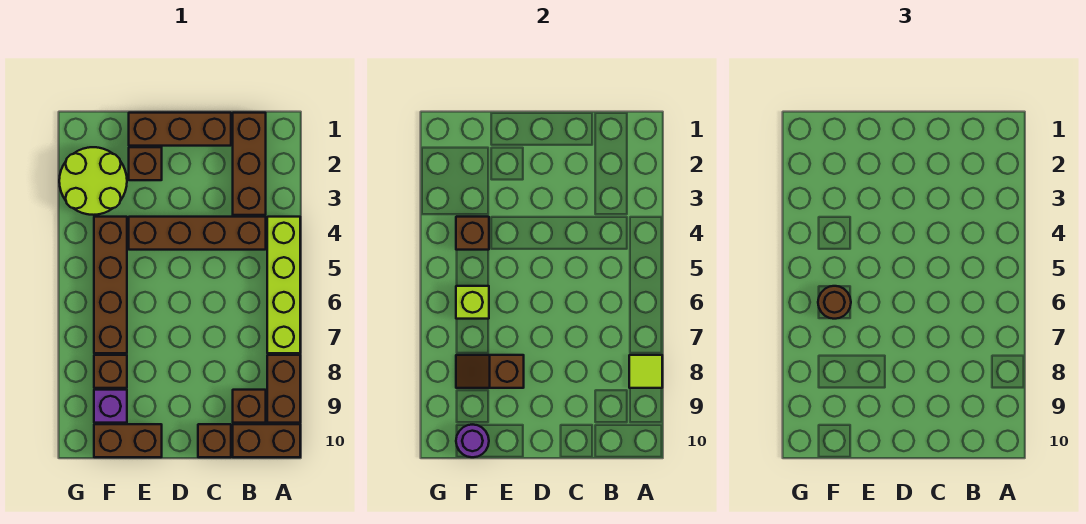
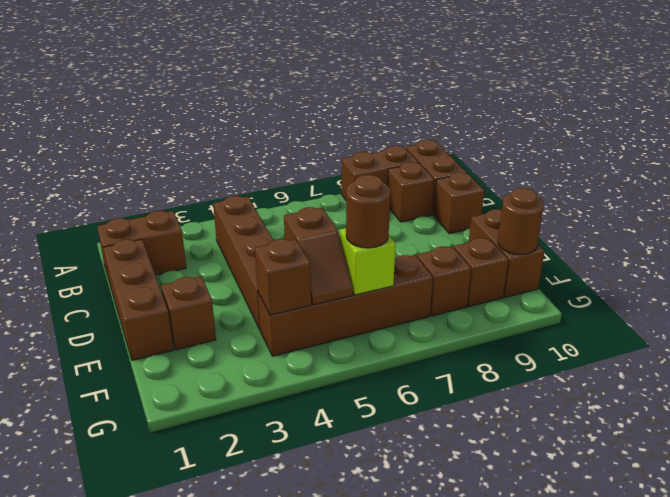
lime 1x4 brick [267,217,300,353] -> none
lime 1x1 tile [629,355,662,388] -> none
brown 1x3 brick [233,113,266,215] -> brown 1x2 brick [97,211,186,283]
brown 1x2 slope [456,355,524,388] -> brown 1x2 slope moved to [284,207,353,305]
lime 2x2 round brick [59,147,127,215] -> none
purple 1x1 brick [94,390,127,423] -> brown 1x1 brick [454,238,508,306]
purple 1x1 round brick [456,425,489,457] -> brown 1x1 round brick [498,188,544,255]

